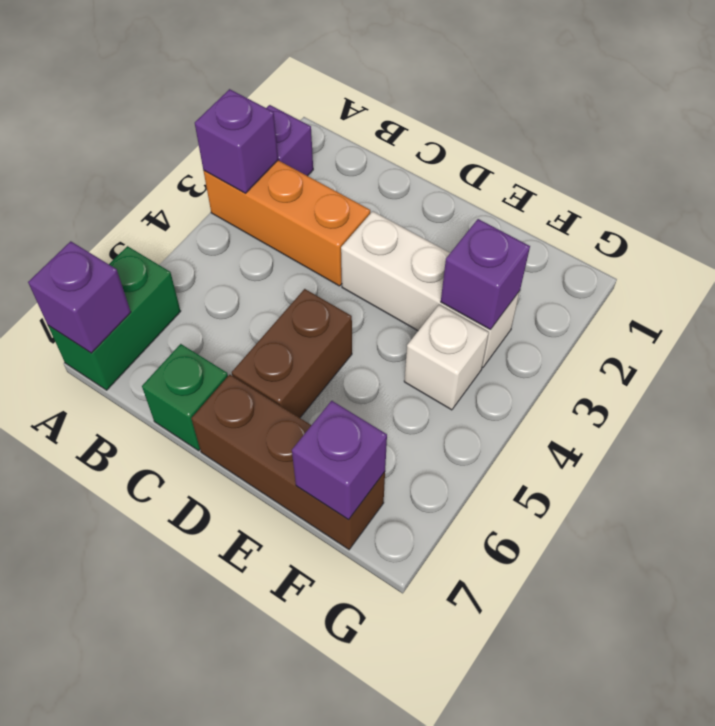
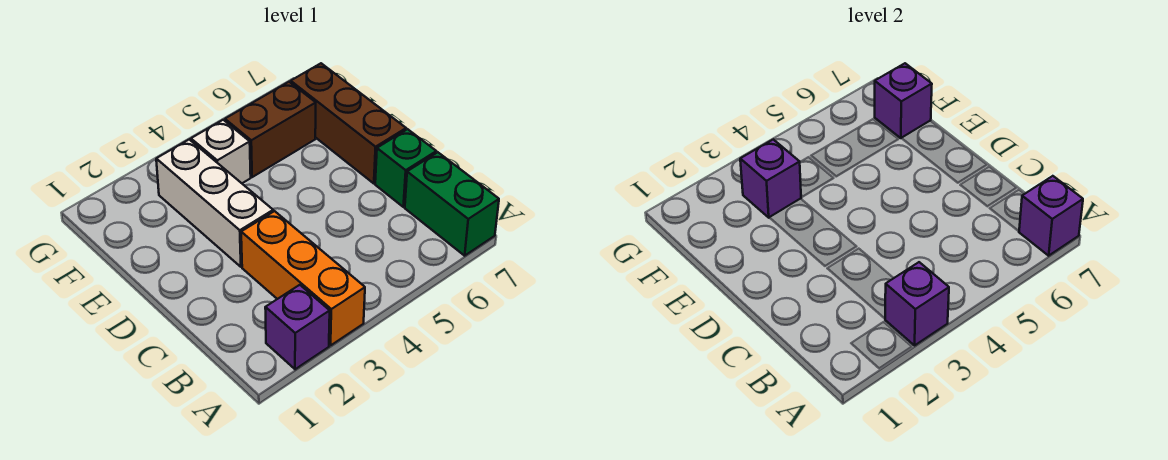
green 1x2 brick [48,246,181,390] -> green 1x2 brick turned to [405,152,499,256]
brown 1x2 brick [232,289,352,418] -> brown 1x2 brick moved to [225,82,316,177]

